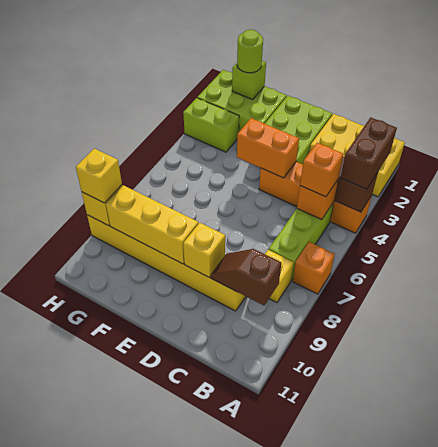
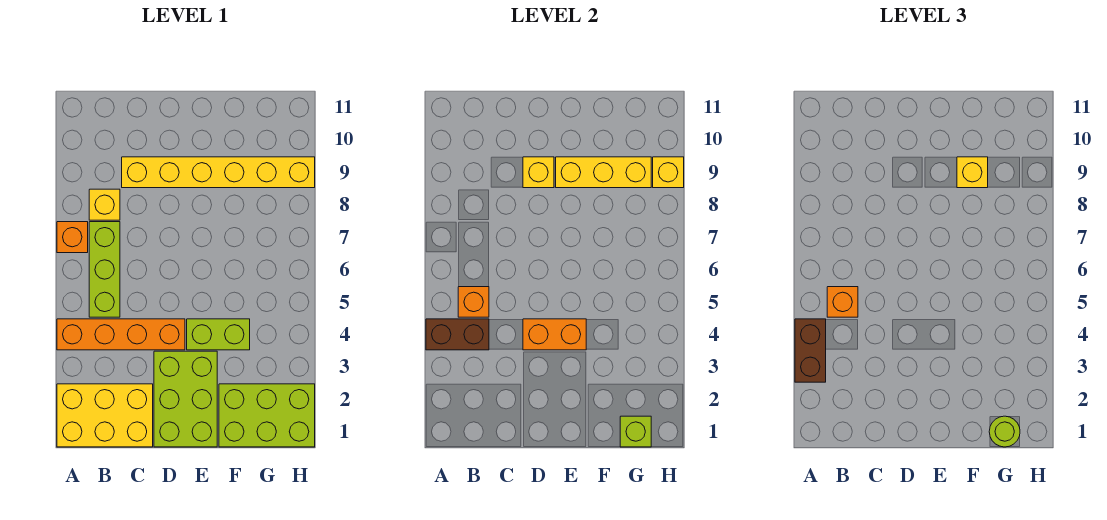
brown 1x2 slope [211,249,281,305] -> none
lime 1x2 brick [183,98,239,152] -> lime 1x2 brick moved to [187,319,250,350]
yellow 1x1 brick [76,149,122,203] -> yellow 1x1 brick moved to [957,157,988,188]

